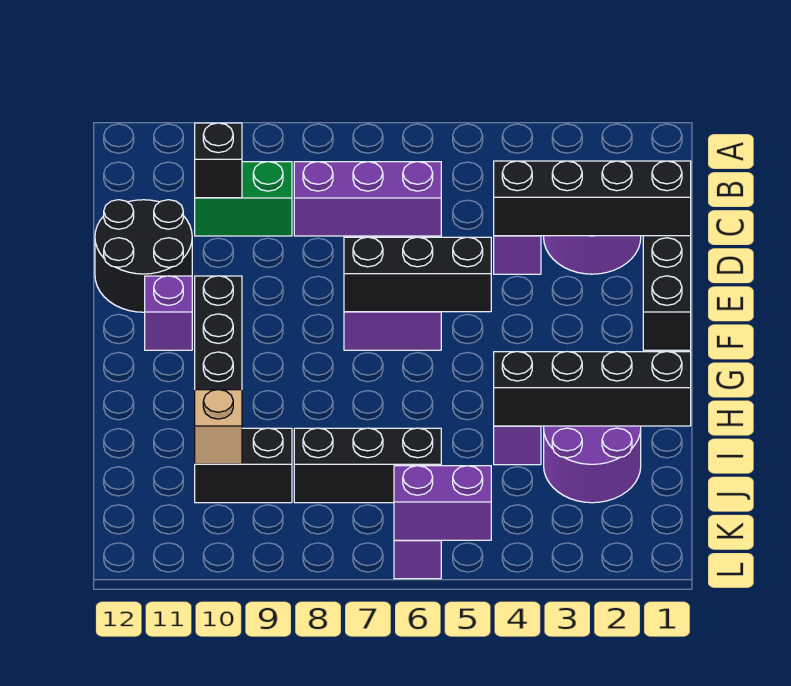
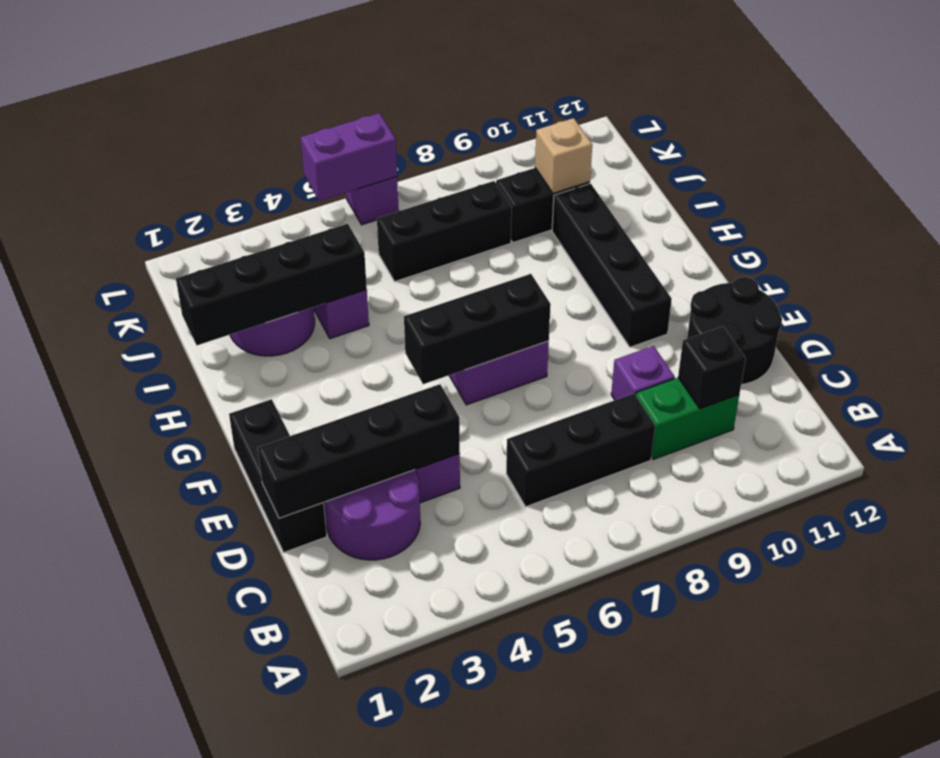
purple 1x3 brick [294,162,441,236] -> black 1x3 brick [506,394,655,507]
purple 1x1 brick [145,276,192,350] -> purple 1x1 brick moved to [611,346,675,400]

